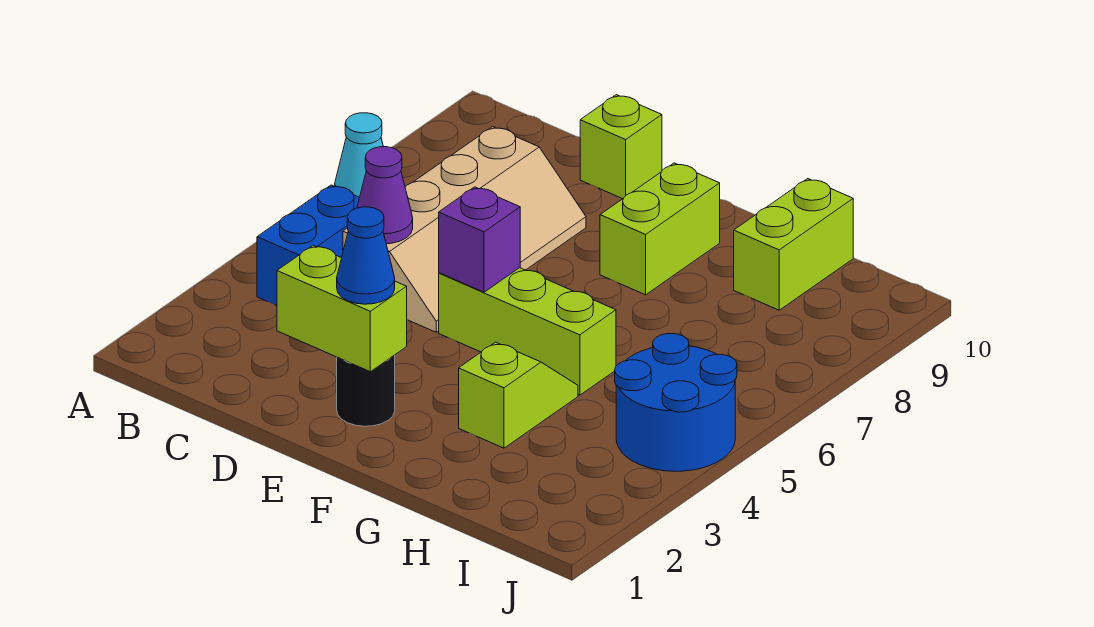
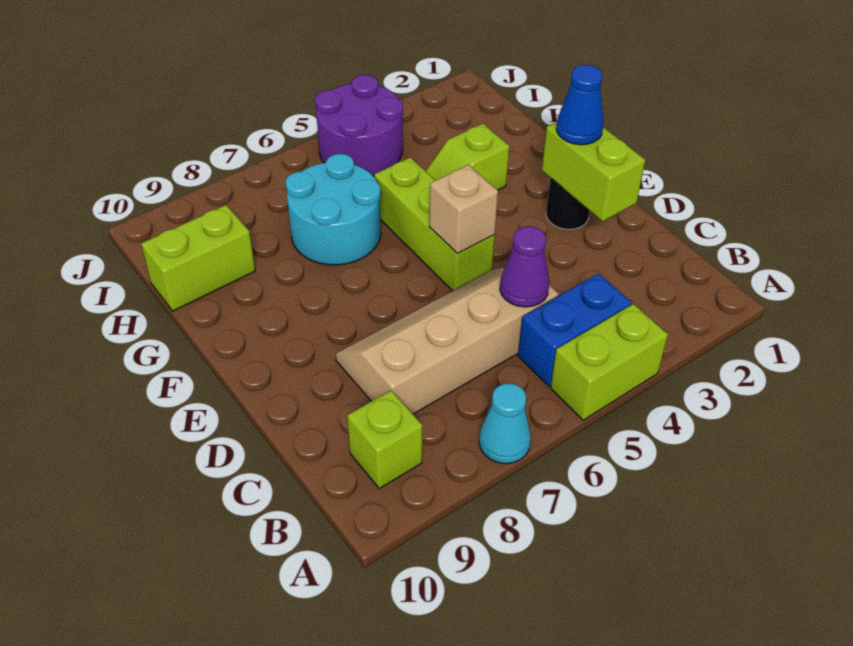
lime 1x1 brick [580,95,662,199] -> lime 1x1 brick moved to [347,390,422,489]
purple 1x1 brick [439,187,520,292] -> tan 1x1 brick [429,165,498,254]
lime 1x2 brick [600,163,720,295] -> lime 1x2 brick moved to [551,304,668,420]
none -> cyan 2x2 round brick [286,154,381,265]
blue 2x2 round brick [615,334,737,471] -> purple 2x2 round brick [315,75,403,176]

